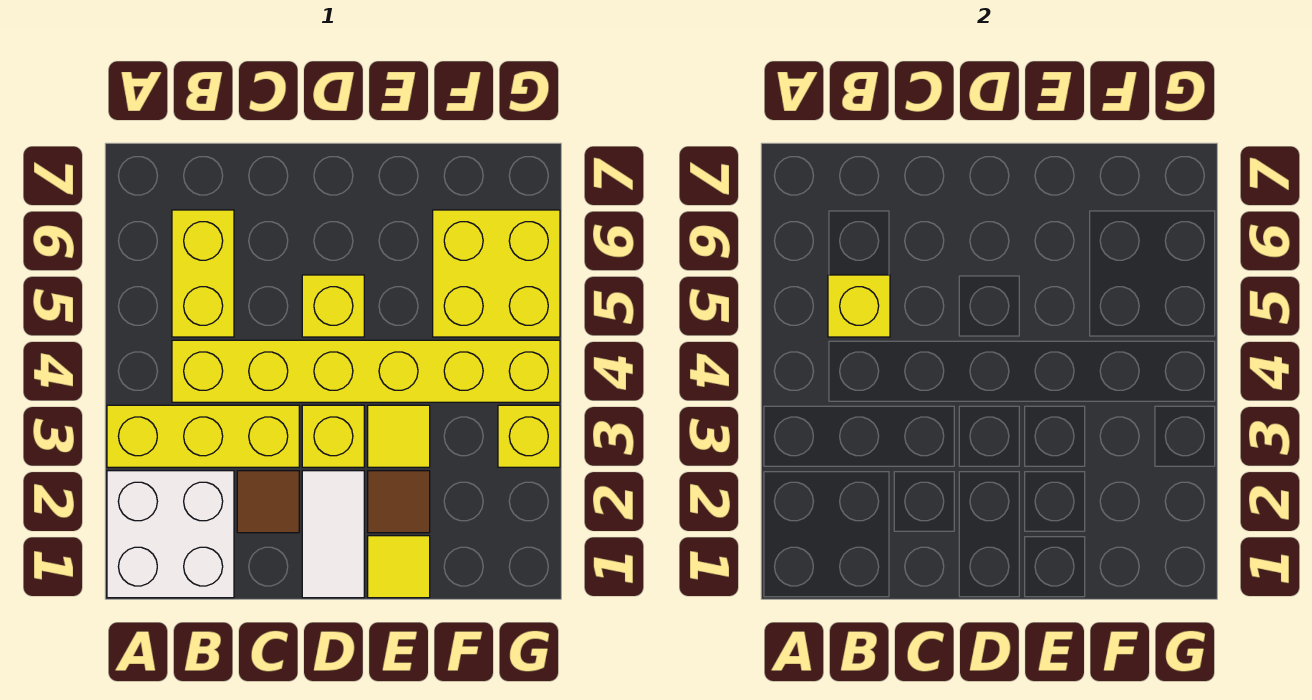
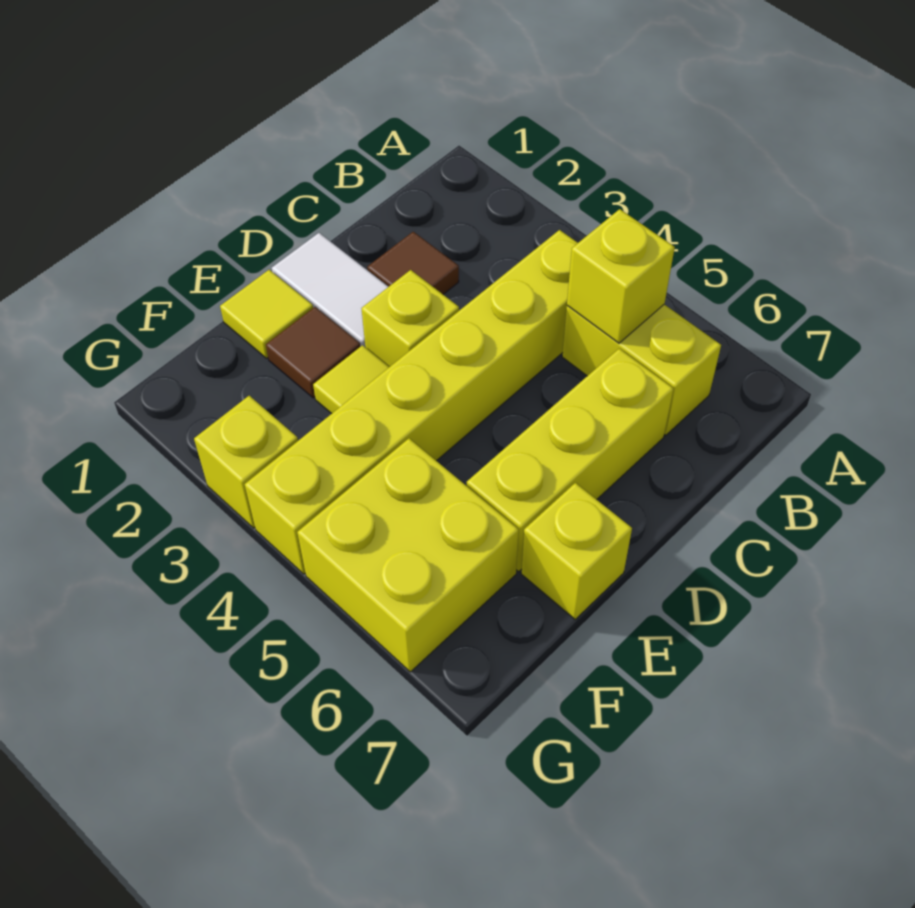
white 2x2 brick [107,471,234,598] -> none
yellow 1x3 brick [107,405,299,467] -> yellow 1x3 brick moved to [467,348,674,571]
yellow 1x1 brick [302,275,364,337] -> yellow 1x1 brick moved to [521,483,632,619]

